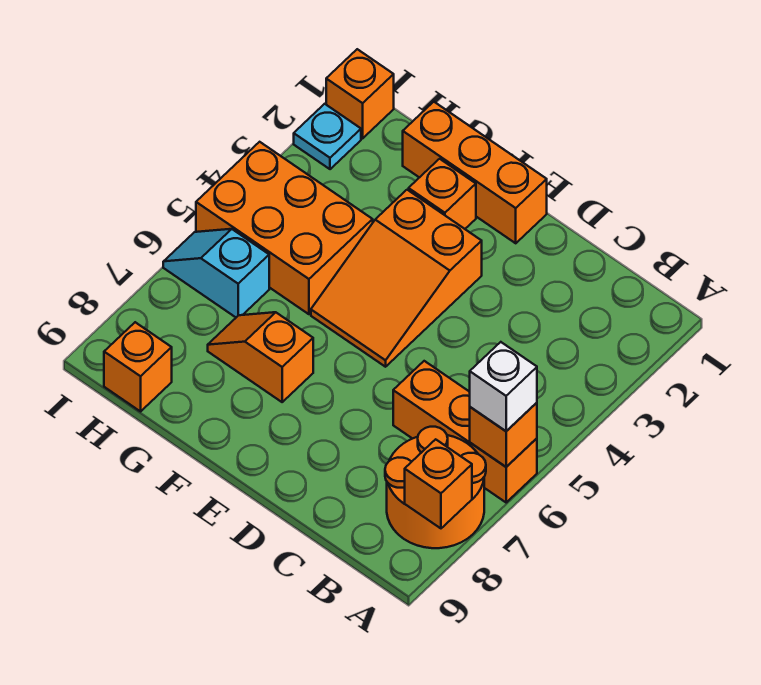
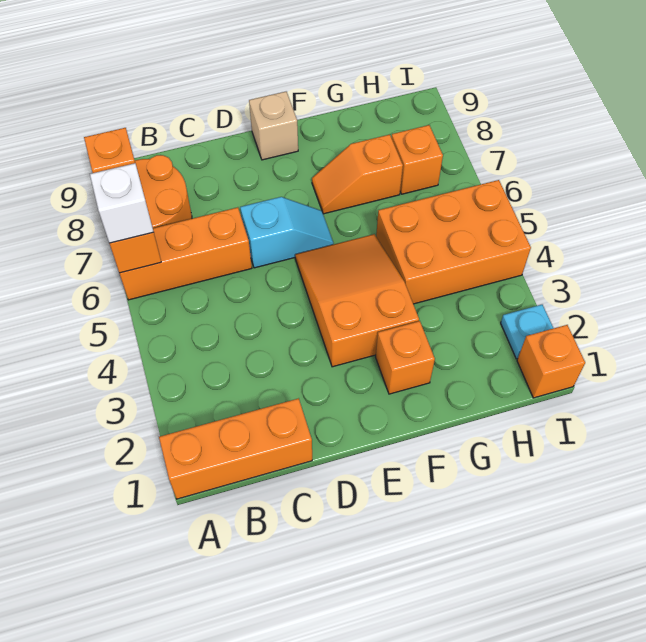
orange 1x3 brick [403,102,547,243] -> orange 1x3 brick moved to [159,398,312,499]
none -> tan 1x1 brick [249,92,298,160]
orange 1x2 slope [208,312,313,402] -> orange 1x2 slope turned to [312,135,403,214]
cyan 1x2 slope [163,229,269,317] -> cyan 1x2 slope moved to [240,197,333,268]
orange 1x1 brick [104,322,172,411] -> orange 1x1 brick moved to [392,125,443,194]

